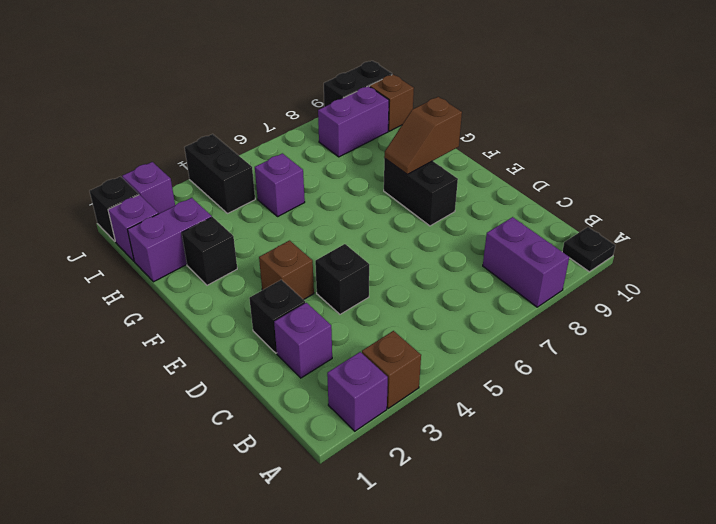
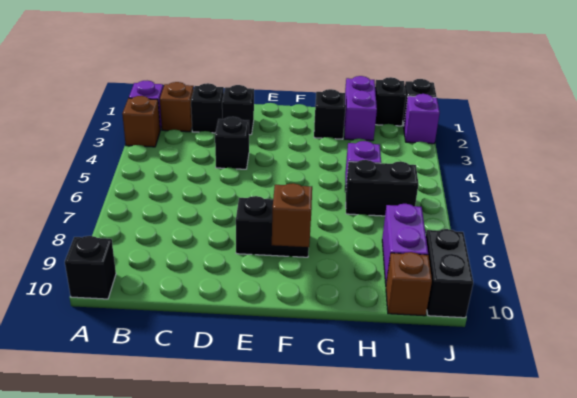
purple 1x2 brick [483,217,569,307] -> none
black 1x1 plate [562,227,615,272] -> black 1x1 brick [65,236,116,299]
purple 1x1 brick [274,303,332,378] -> black 1x1 brick [191,83,224,133]
brown 1x1 brick [259,241,314,300] -> brown 1x1 brick moved to [160,82,194,132]
purple 1x1 brick [108,195,159,261] -> black 1x1 brick [375,77,406,126]
black 1x2 brick [185,134,255,214] -> black 1x2 brick moved to [346,160,418,216]

